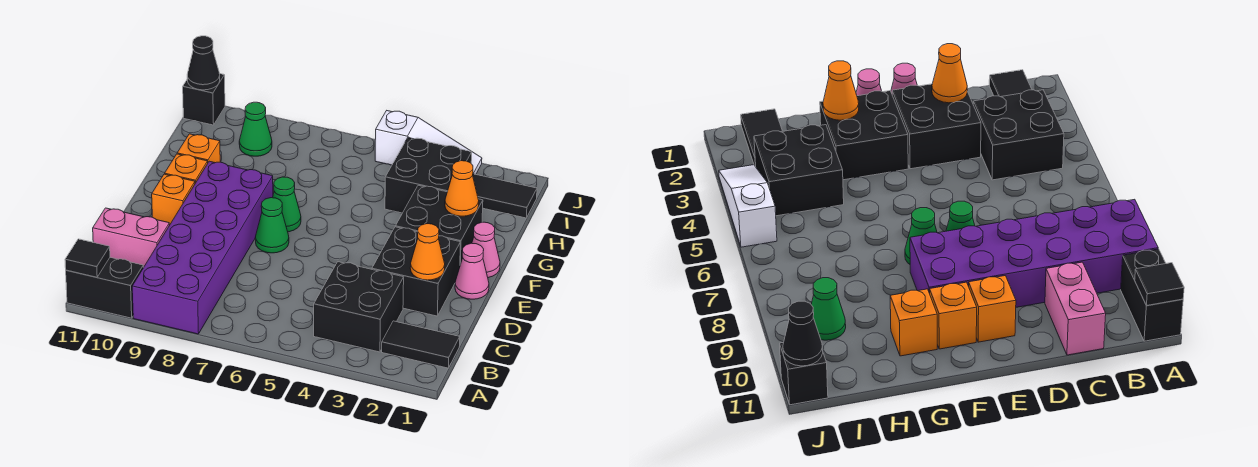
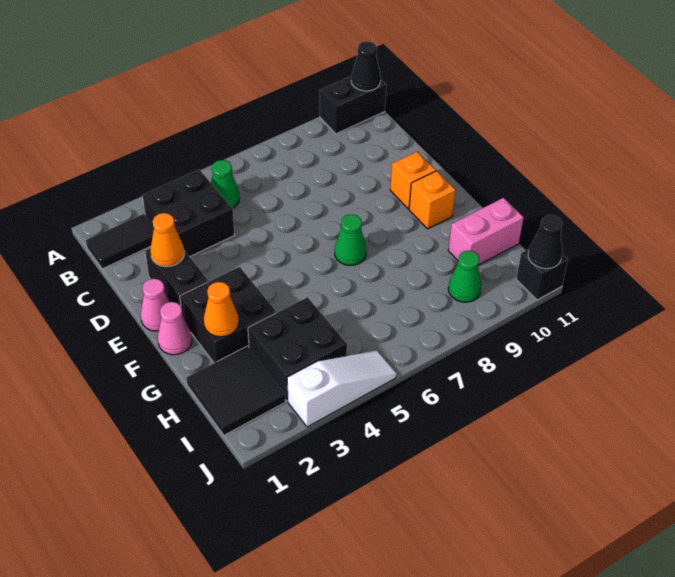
purple 2x6 brick [132,161,273,334] -> none
black 1x1 tile [65,239,110,277] -> black 1x1 cone [351,41,381,91]
pink 1x2 brick [93,208,169,268] -> pink 1x2 brick moved to [448,198,524,265]
black 2x2 brick [372,227,461,316] -> black 1x2 brick [145,248,208,306]
green 1x1 cone [255,198,289,253] -> green 1x1 cone moved to [211,160,240,208]
orange 1x1 brick [177,134,220,163] -> none
black 1x2 tile [473,174,537,218] -> black 2x2 tile [186,346,286,435]
white 1x3 slope [375,111,482,174] -> white 1x3 slope turned to [287,350,397,427]

